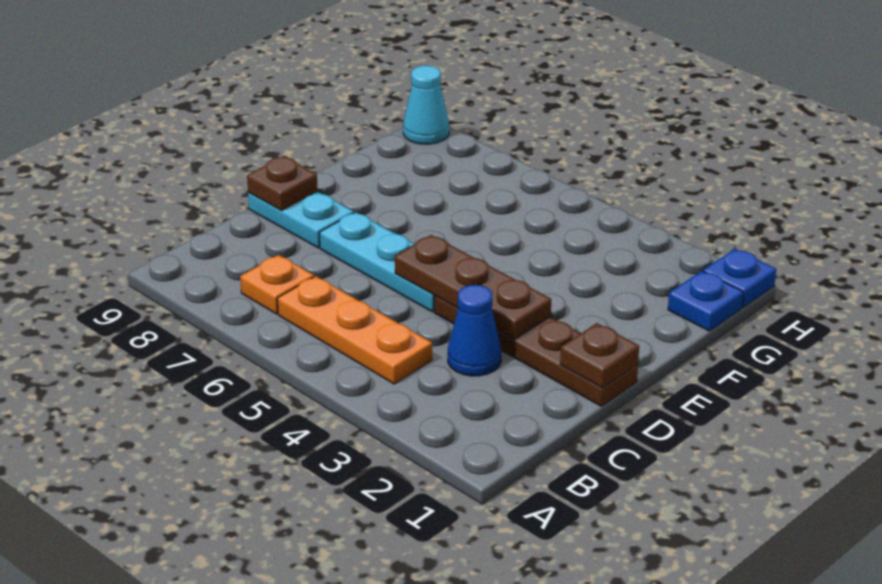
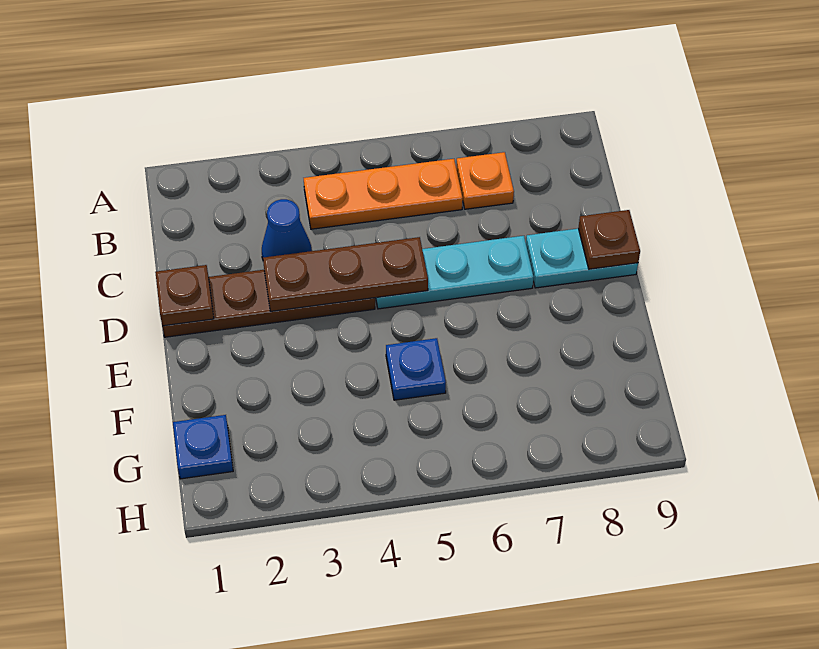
blue 1x1 plate [703,249,776,307] -> blue 1x1 plate moved to [386,338,446,400]
cyan 1x1 cone [403,66,449,144] -> none

